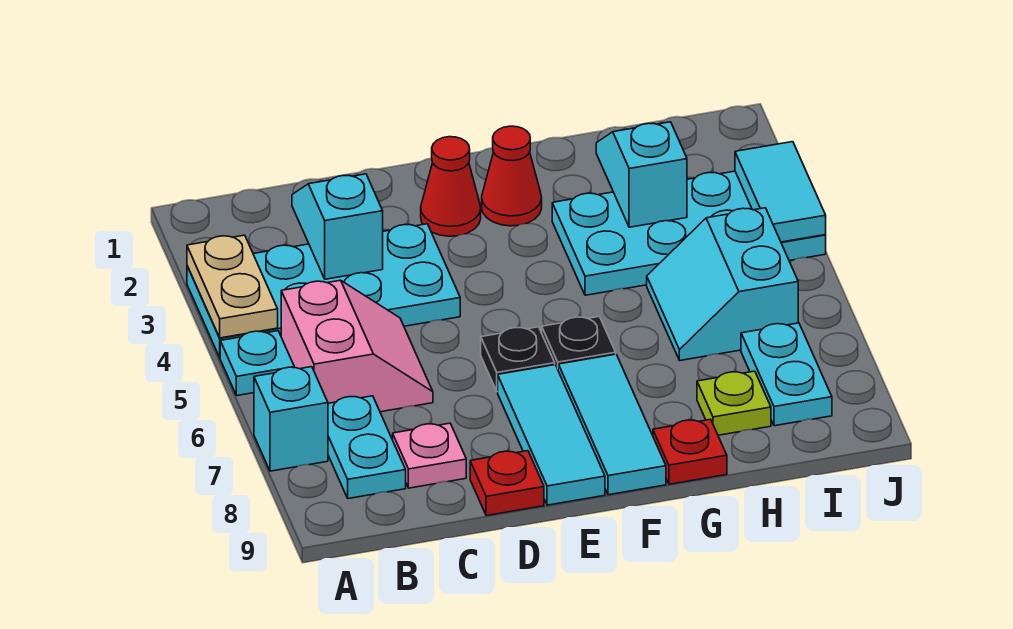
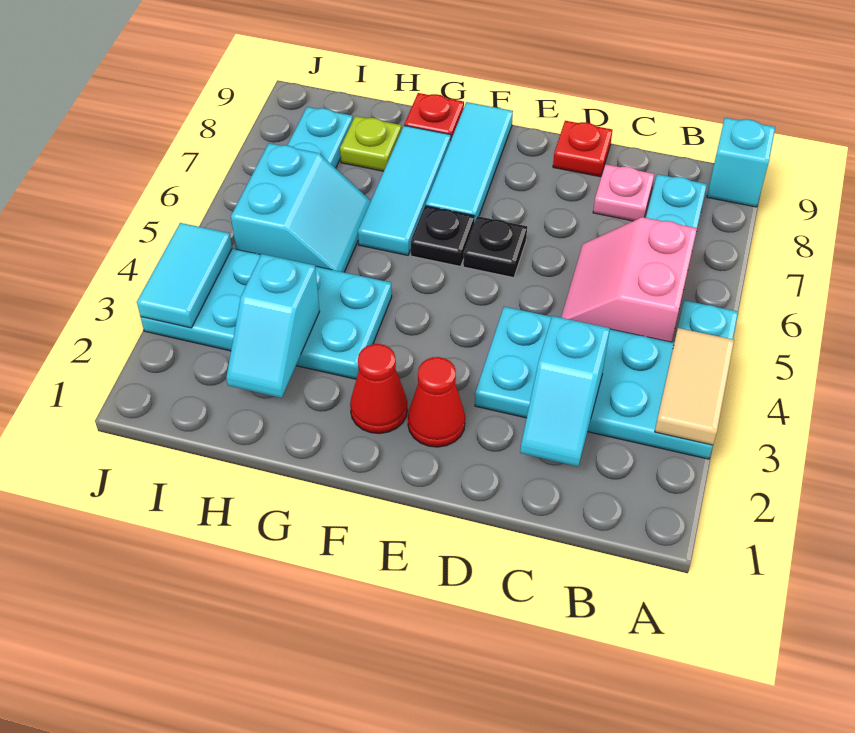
tan 1x2 plate [187,235,278,338] -> tan 1x2 tile [655,328,734,445]
cyan 1x1 brick [254,367,328,471] -> cyan 1x1 brick moved to [707,118,775,207]
cyan 1x3 tile [498,365,605,505] -> cyan 1x3 tile moved to [358,126,451,255]

